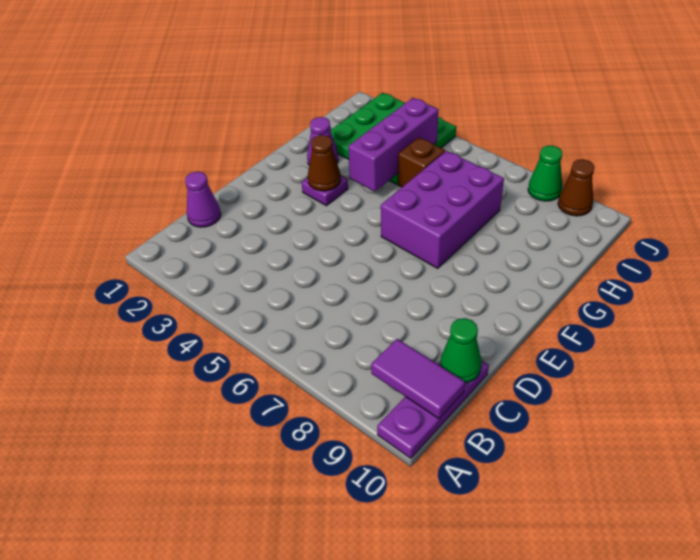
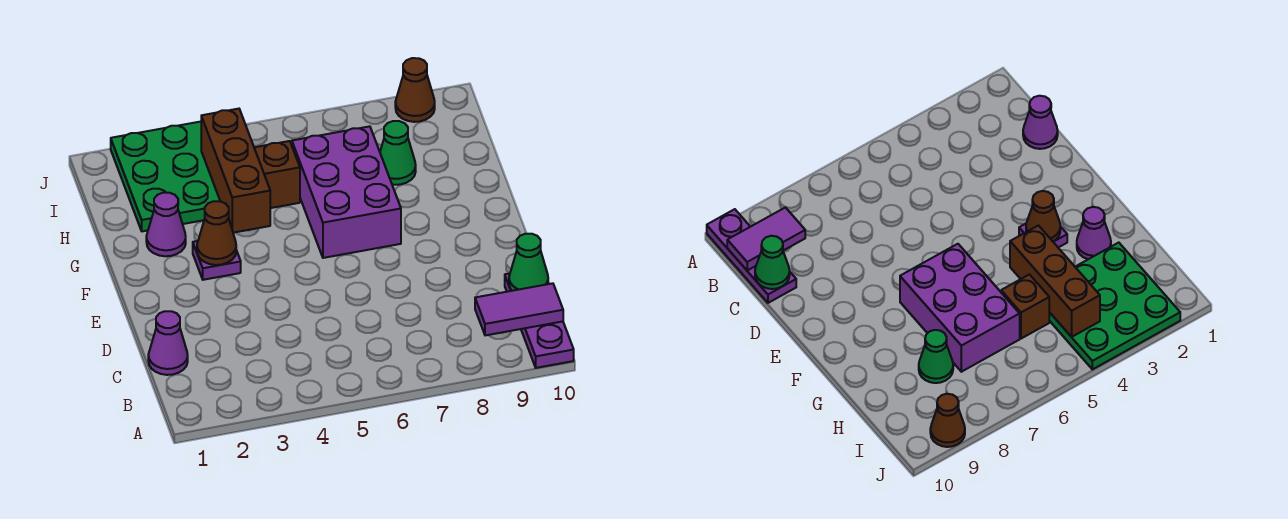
purple 1x3 brick [348,98,439,192] -> brown 1x3 brick [201,109,270,233]
green 1x1 cone [528,145,562,201] -> green 1x1 cone moved to [380,121,416,185]

